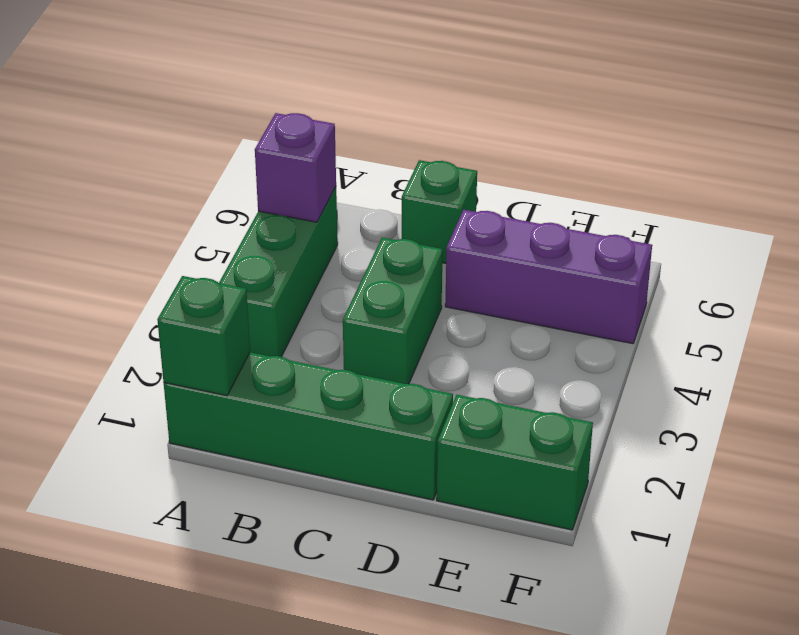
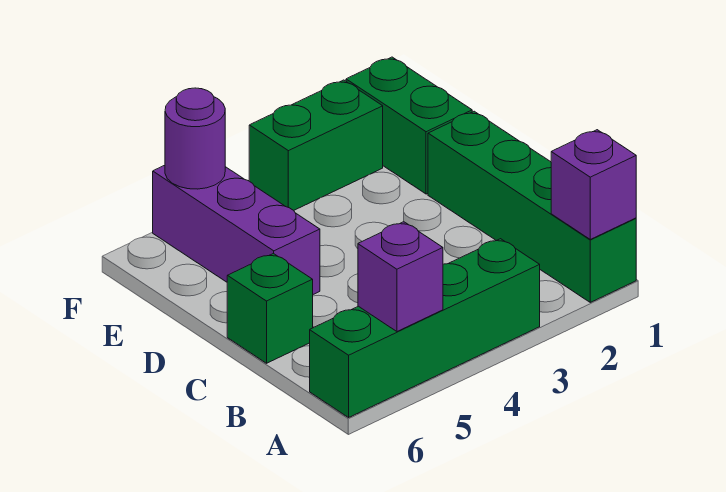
green 1x1 brick [157,276,250,396] -> purple 1x1 brick [551,130,636,239]
green 1x3 brick [219,187,338,357] -> green 1x4 brick [310,239,540,417]
green 1x2 brick [343,238,443,384] -> green 1x2 brick moved to [249,80,383,210]
none -> purple 1x1 round brick [165,88,225,189]

